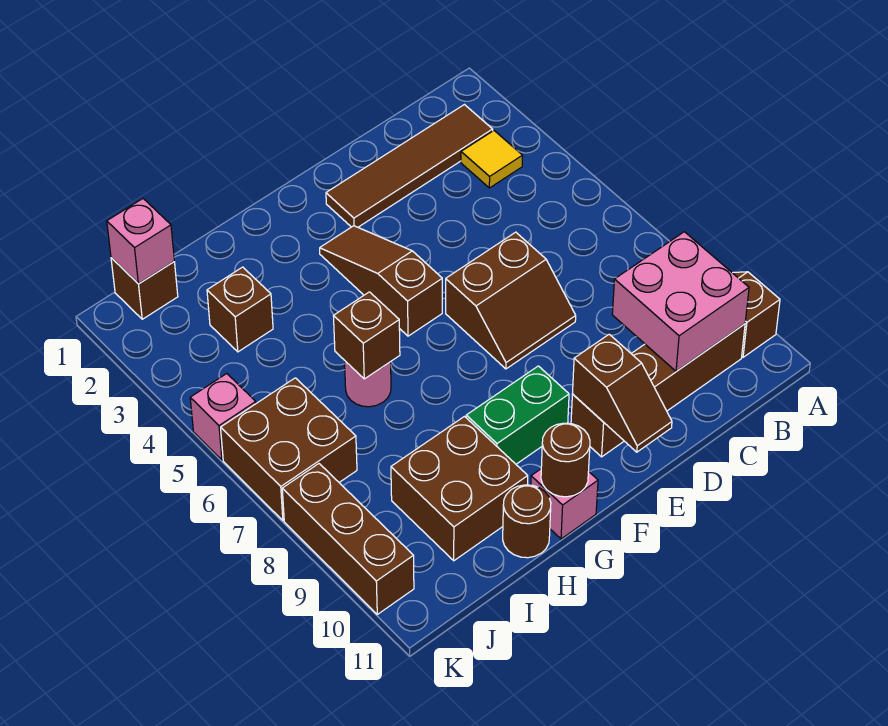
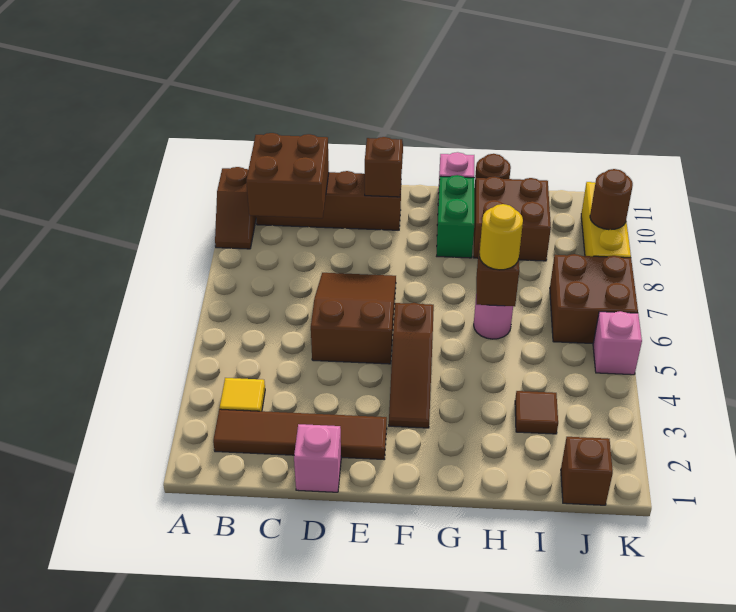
pink 2x2 brick [612,232,749,371] -> brown 2x2 brick [246,133,329,218]
brown 2x2 slope [446,232,576,369] -> brown 2x3 slope [311,273,396,364]
green 1x2 brick [466,366,569,464] -> green 1x2 brick turned to [437,175,474,258]
brown 1x1 round brick [541,423,590,497] -> brown 1x1 round brick moved to [590,169,633,230]
none -> yellow 1x1 round brick [479,204,523,270]
brown 1x1 brick [207,267,273,352] -> brown 1x1 tile [515,391,558,434]
pink 1x1 brick [107,199,174,284] -> pink 1x1 brick moved to [294,424,341,492]
brown 1x3 brick [282,464,414,614] -> yellow 1x3 brick [581,182,631,258]

